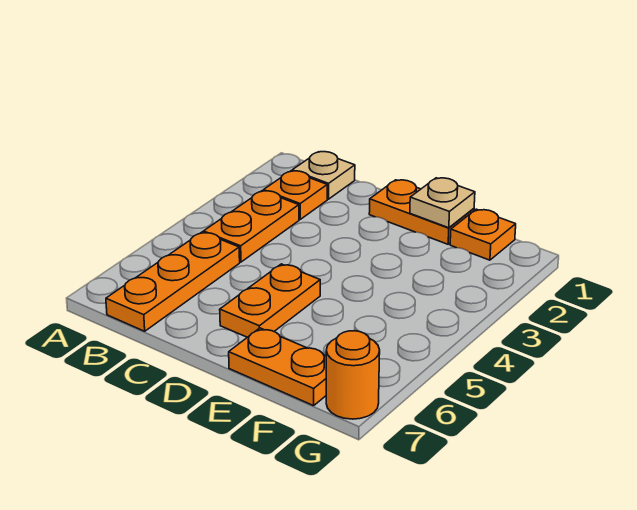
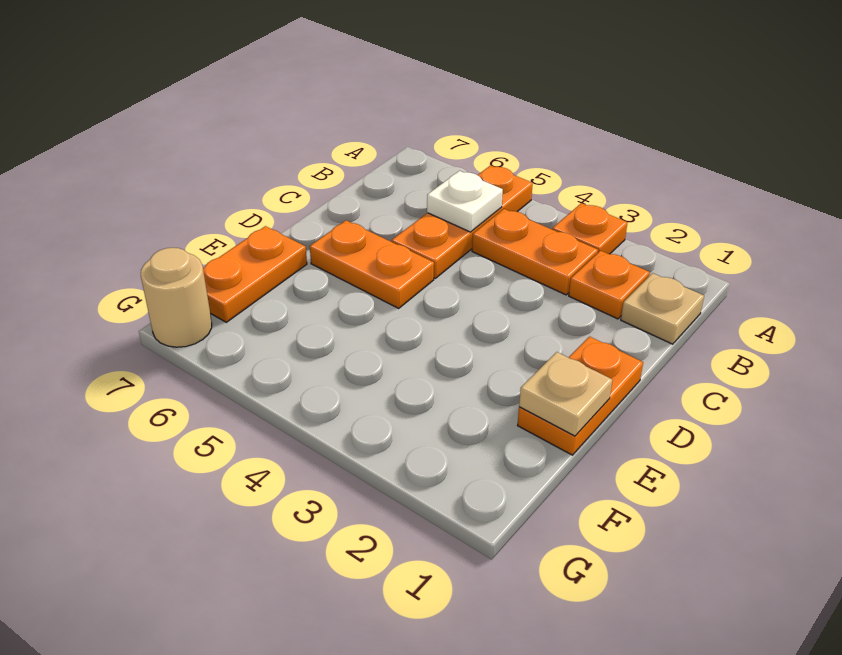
orange 1x3 plate [106,232,240,331] -> orange 1x3 plate turned to [392,165,533,278]
none -> white 1x1 plate [427,171,503,232]
orange 1x1 plate [450,209,516,260] -> orange 1x1 plate moved to [552,203,628,254]
orange 1x1 round brick [326,331,380,419] -> tan 1x1 round brick [141,248,212,347]

